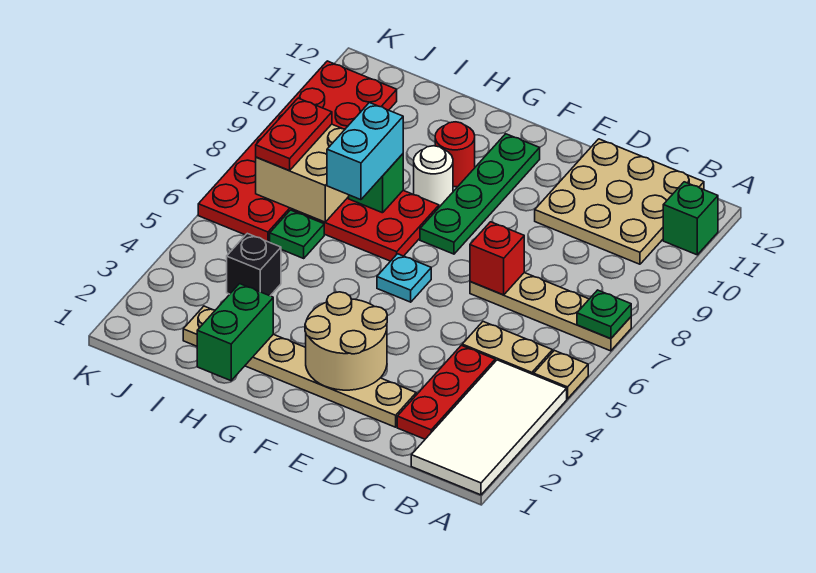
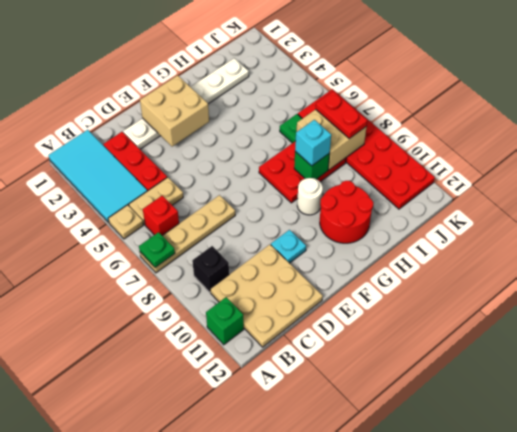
white 2x4 tile [411,360,567,495] -> cyan 2x4 tile [49,130,147,223]
tan 1x6 plate [183,306,416,427] -> white 1x6 plate [123,58,249,149]
red 1x1 brick [470,222,524,295] -> red 1x1 brick moved to [143,196,179,235]
tan 2x2 round brick [305,292,387,390] -> tan 2x2 brick [140,75,209,147]
cyan 1x1 plate [377,254,431,302] -> cyan 1x1 plate moved to [271,230,306,263]
green 1x4 plate [420,134,540,254] -> none
red 1x1 round brick [435,122,475,187] -> red 2x2 round brick [320,181,373,243]
green 1x2 brick [197,284,273,381] -> none
cyan 1x2 brick [327,103,403,200] -> cyan 1x1 brick [295,120,331,166]
black 1x1 brick [227,233,281,296] -> black 1x1 brick moved to [192,246,229,292]

